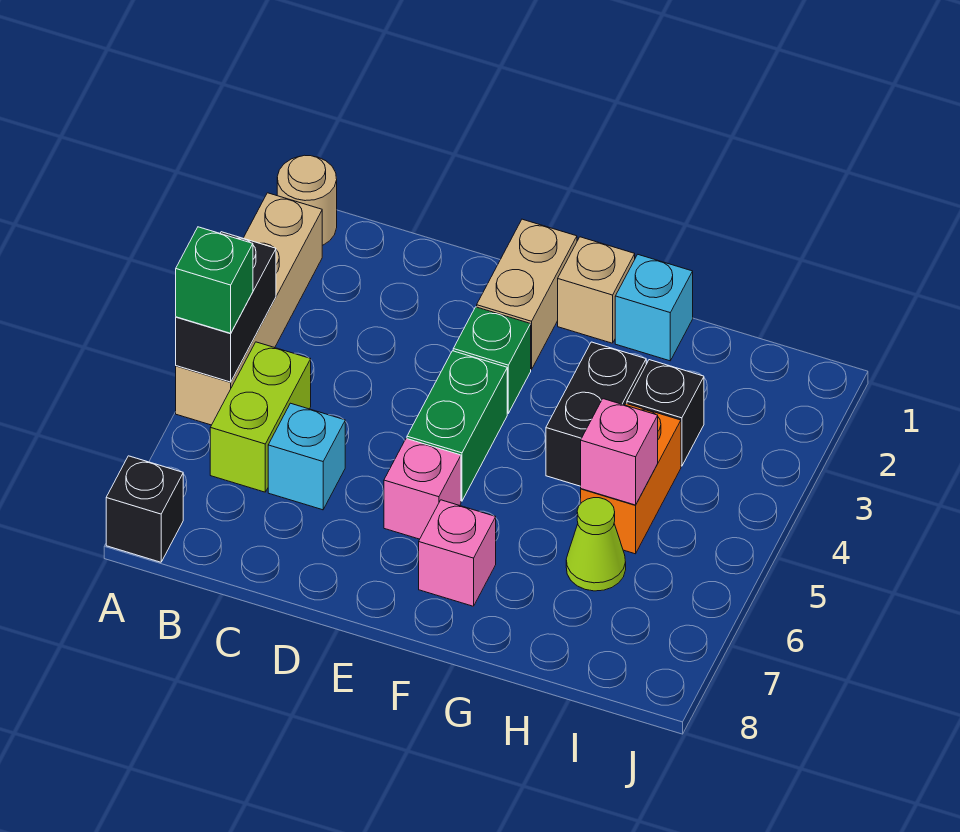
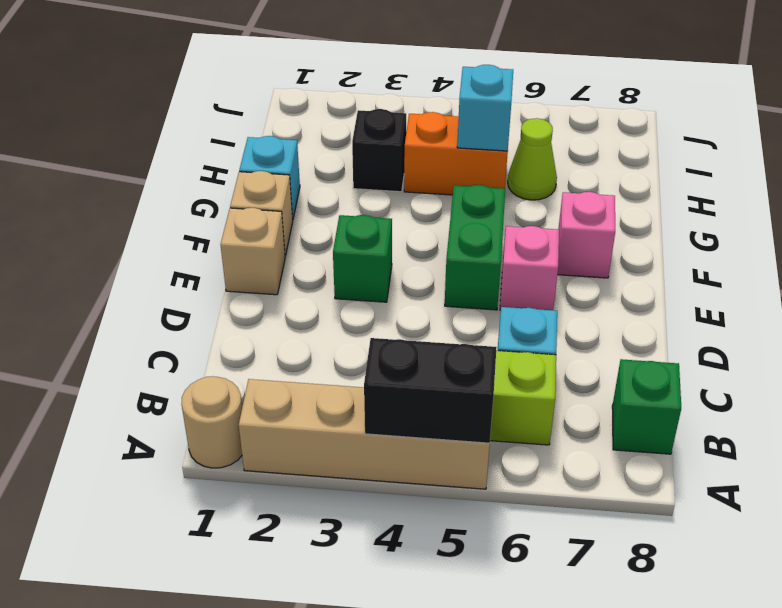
green 1x1 brick [176,227,253,333] -> green 1x1 brick moved to [612,359,681,454]
black 1x1 brick [106,456,183,562] -> none
tan 1x2 brick [477,219,577,370] -> tan 1x1 brick [220,208,285,295]
green 1x2 brick [407,351,507,501] -> green 1x2 brick turned to [445,185,505,310]
black 1x2 brick [546,342,646,486] -> none
pink 1x1 brick [581,399,658,505] -> cyan 1x1 brick [457,65,513,151]

